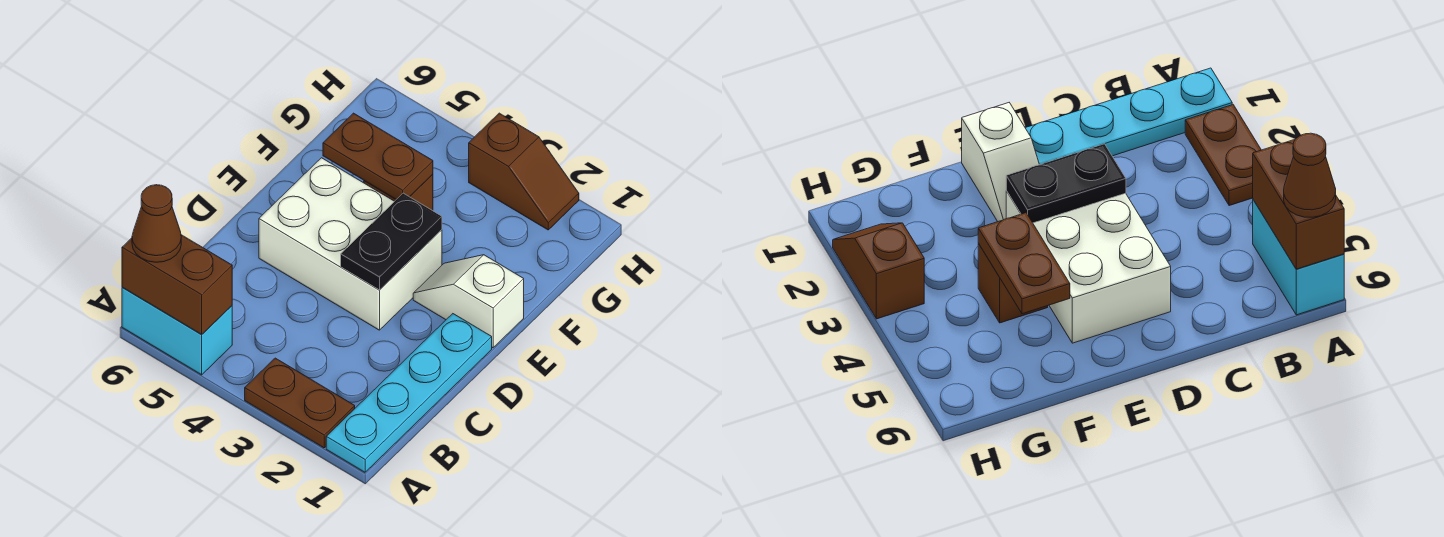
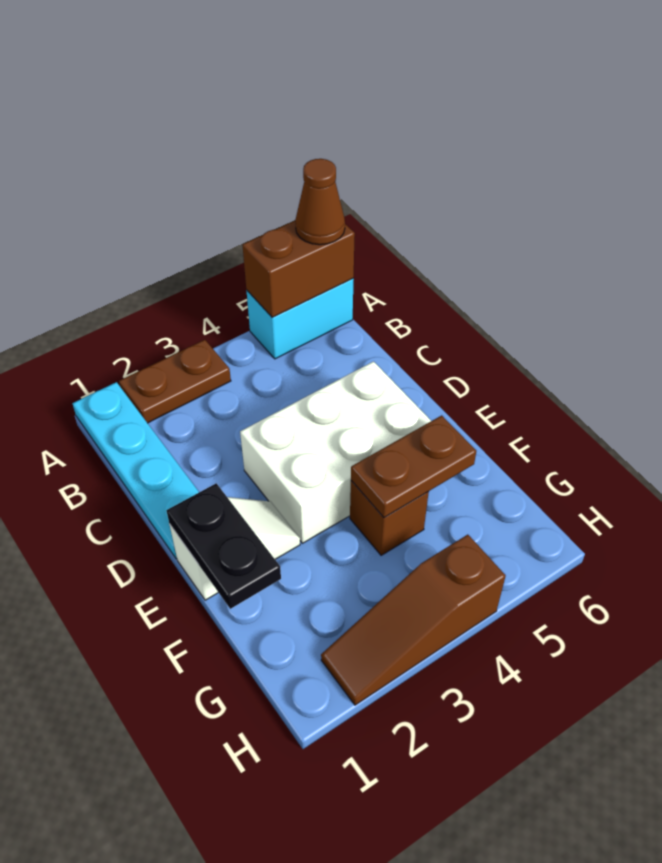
black 1x2 plate [341,193,442,290] -> black 1x2 plate moved to [166,483,281,609]
brown 1x2 slope [469,113,579,230] -> brown 1x3 slope [321,535,506,705]

